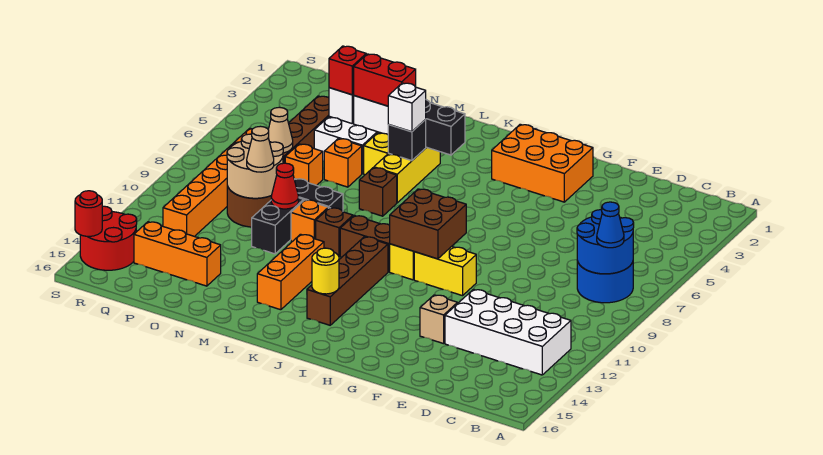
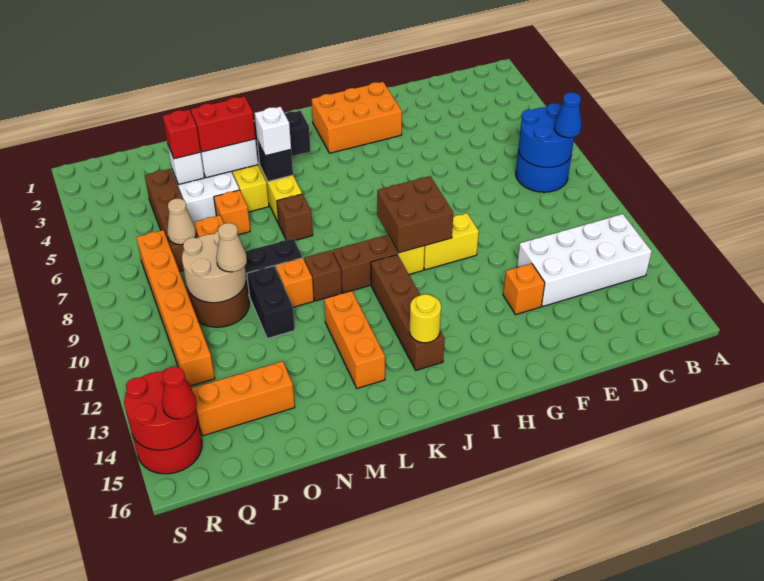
tan 1x1 brick [420,295,458,344] -> orange 1x1 brick [503,263,545,315]
red 1x1 cone [271,163,299,209] -> red 1x1 cone moved to [162,366,197,419]
red 1x1 round brick [75,191,102,236] -> red 2x2 round brick [124,369,198,450]

